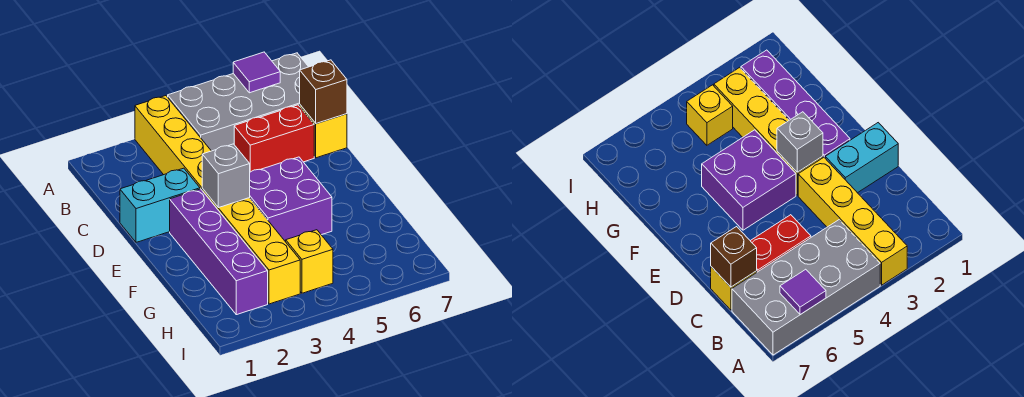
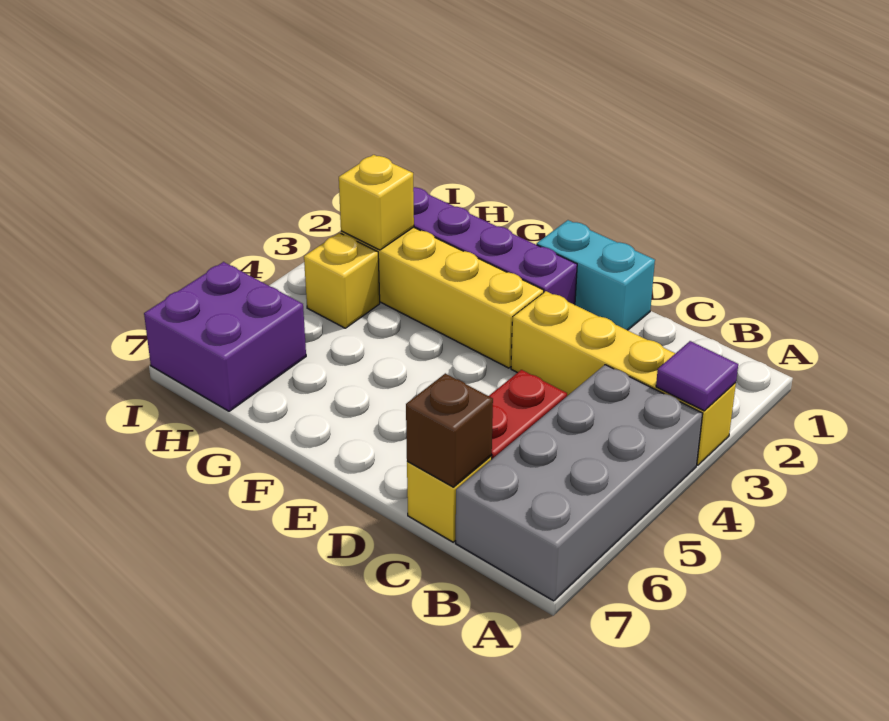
purple 1x1 tile [233,52,280,93] -> purple 1x1 tile moved to [656,341,738,411]
cyan 1x2 brick [120,168,200,242] -> cyan 1x2 brick turned to [537,220,655,330]
grey 1x1 brick [202,144,250,208] -> none
purple 2x2 brick [250,157,332,242] -> purple 2x2 brick moved to [144,262,306,411]
none -> yellow 1x1 brick [339,155,414,250]

